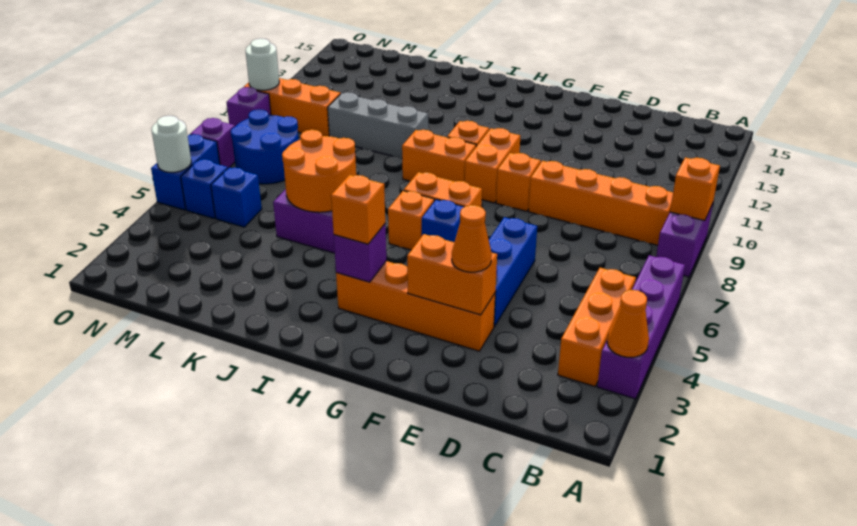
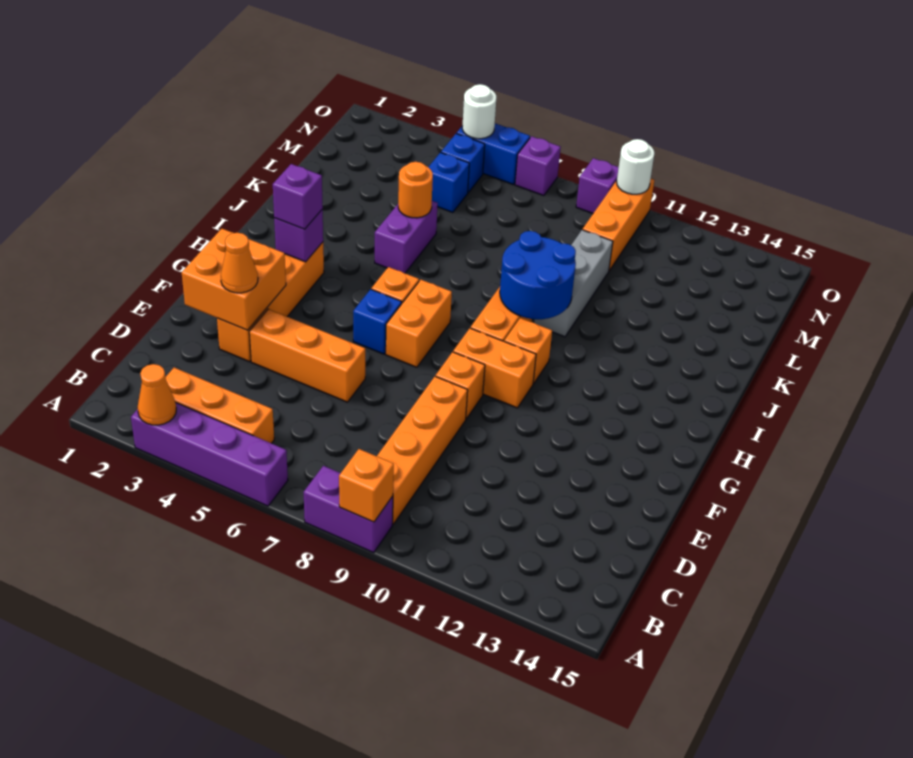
orange 1x2 brick [407,234,497,315] -> orange 2x2 brick [182,229,286,330]
blue 1x3 brick [489,217,537,327] -> orange 1x3 brick [249,309,365,402]
orange 1x1 brick [331,175,385,244] -> purple 1x1 brick [273,164,323,229]
orange 2x2 round brick [282,130,356,212] -> orange 1x1 round brick [398,162,433,218]
blue 2x2 round brick [231,109,299,184] -> blue 2x2 round brick moved to [500,231,576,319]

